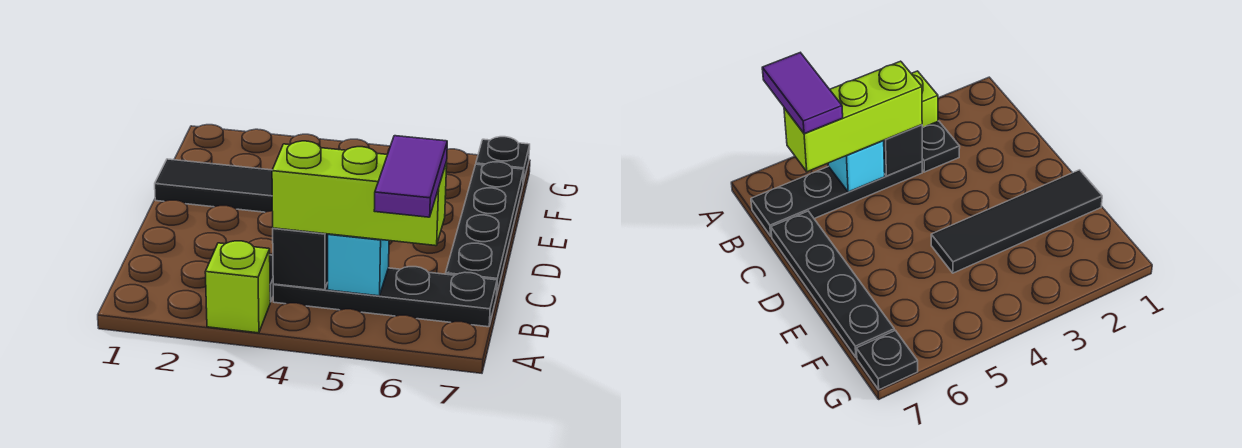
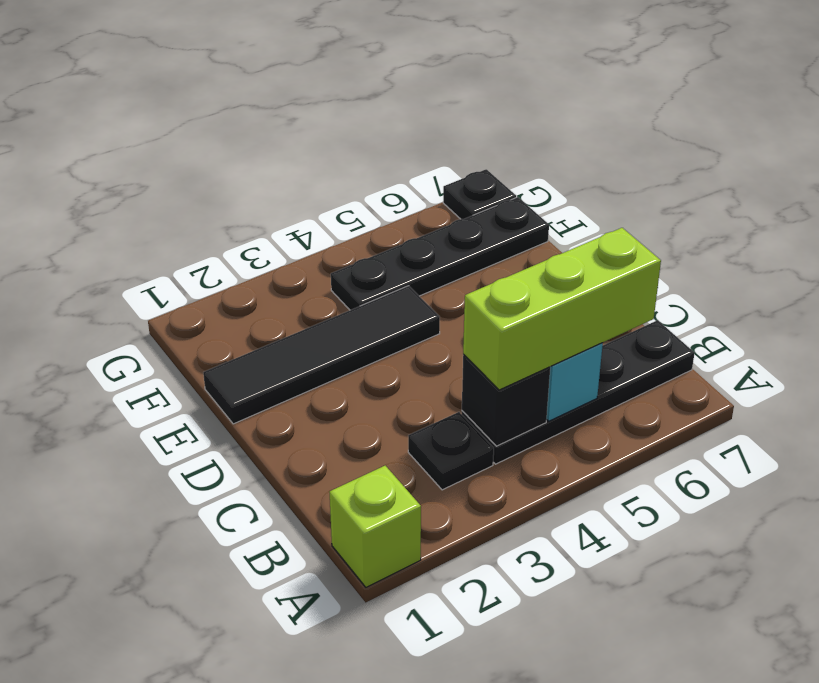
lime 1x1 brick [205,241,270,333] -> lime 1x1 brick moved to [330,466,421,587]
purple 1x2 tile [374,136,447,217] -> none
black 1x4 plate [446,162,524,296] -> black 1x4 plate turned to [331,197,549,310]

